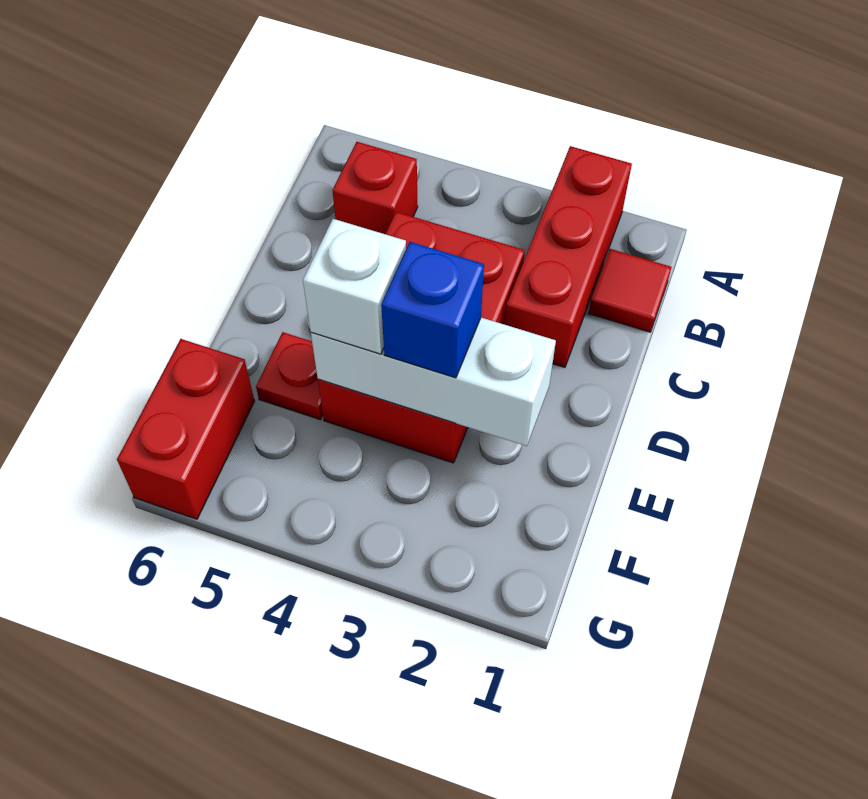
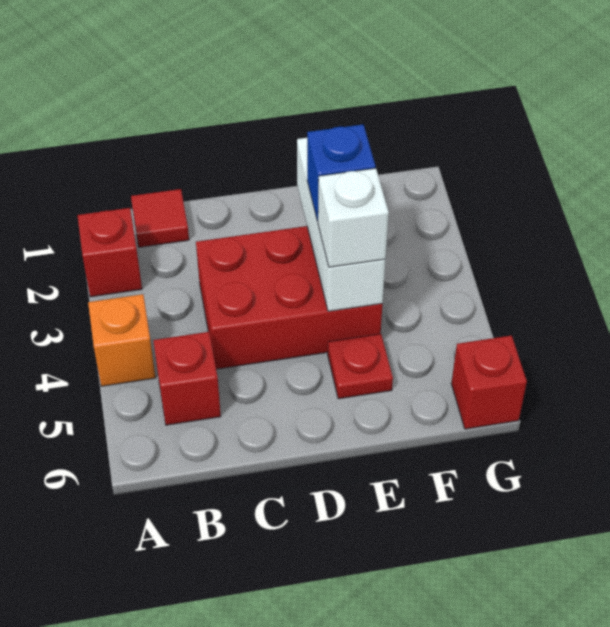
red 1x3 brick [505,146,632,367] -> red 1x1 brick [77,208,142,297]
none -> orange 1x1 brick [88,294,156,386]
red 1x2 brick [117,339,255,519] -> red 1x1 brick [451,336,527,429]

